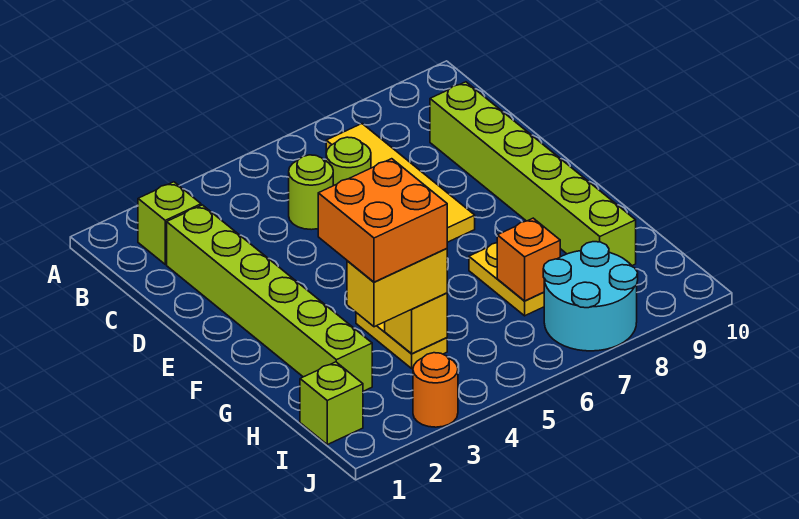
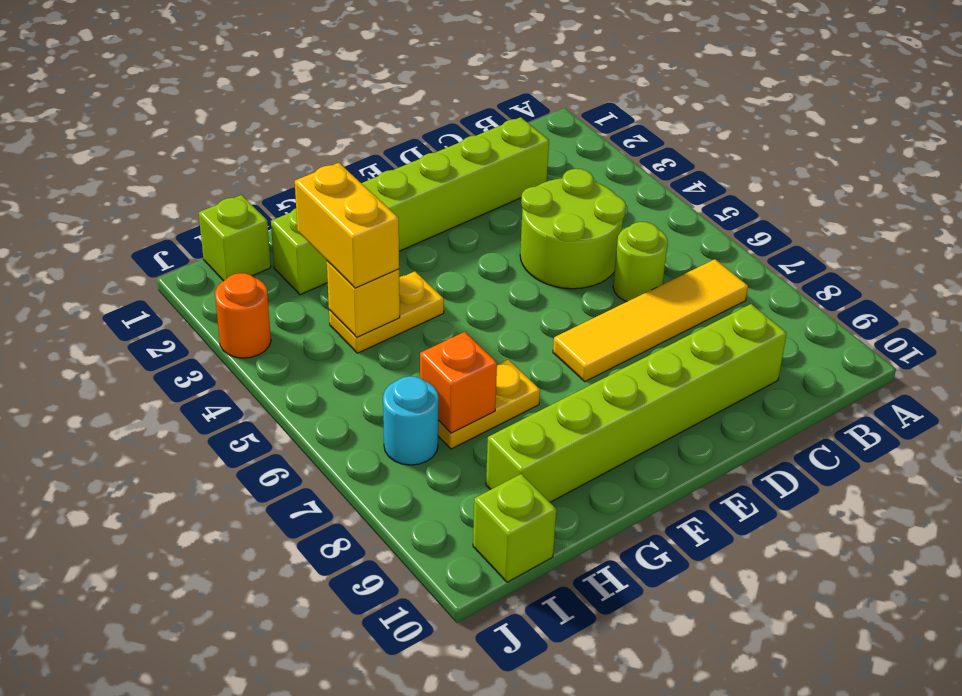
lime 1x1 brick [138,182,201,264] -> lime 1x1 brick moved to [473,474,556,582]
lime 1x1 round brick [289,155,333,230] -> lime 2x2 round brick [520,169,626,289]
orange 2x2 brick [318,159,447,282] -> none
cyan 2x2 round brick [543,242,638,351] -> cyan 1x1 round brick [383,376,438,465]

